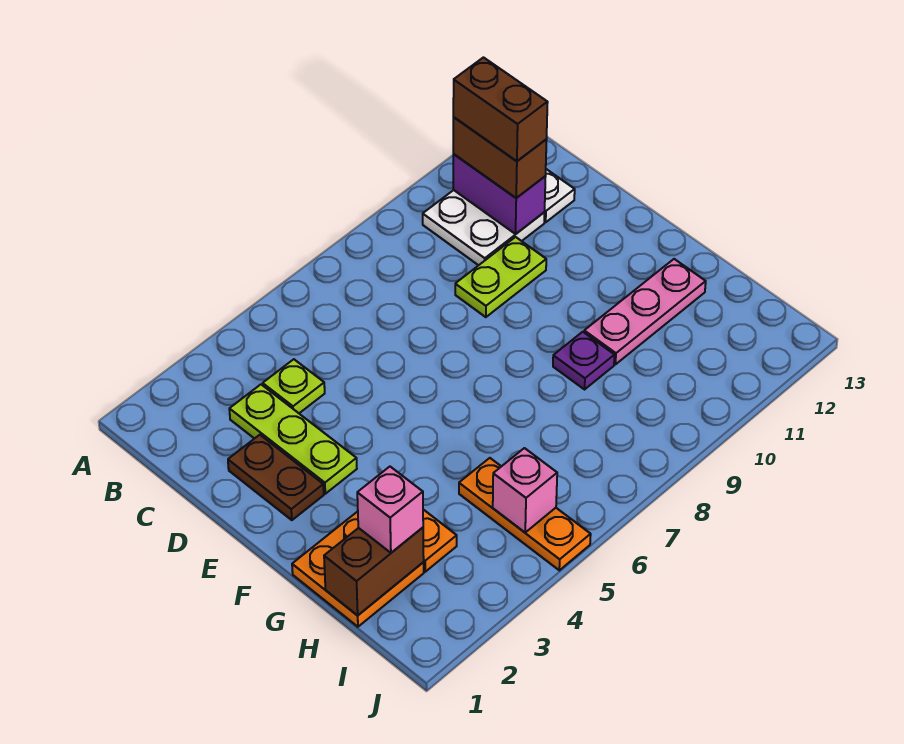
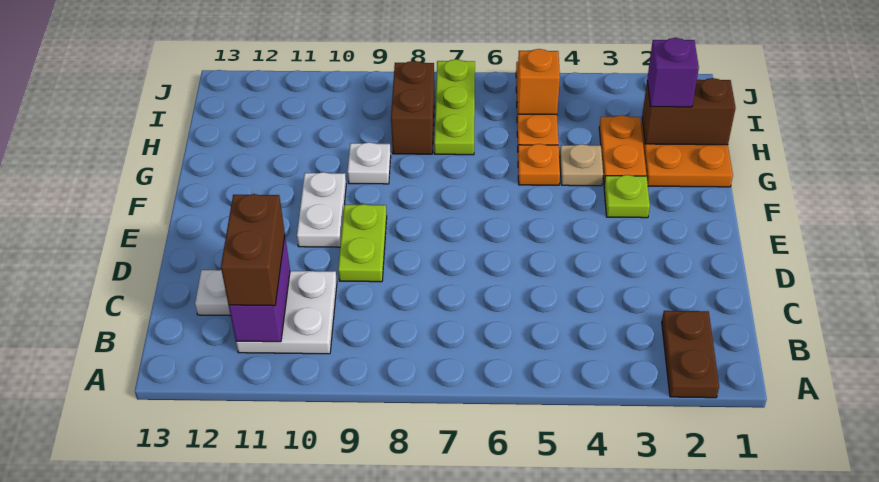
brown 1x2 brick [453,57,548,161] -> brown 1x2 brick moved to [391,61,434,154]
lime 1x3 plate [229,385,357,494] -> lime 1x3 plate moved to [434,59,475,155]
lime 1x1 plate [263,359,325,413] -> lime 1x1 plate moved to [604,175,650,218]
brown 1x2 plate [228,435,324,520] -> brown 1x2 plate moved to [662,311,719,398]
lime 1x2 plate [455,237,546,317] -> lime 1x2 plate turned to [338,204,387,282]
none -> white 1x2 plate [297,172,346,247]
none -> tan 1x1 plate [560,144,603,186]
none -> orange 1x1 plate [518,144,560,185]
purple 1x1 plate [553,332,615,389] -> white 1x1 plate [347,142,391,184]
pink 1x3 plate [584,259,706,364] -> none
pink 1x1 brick [357,467,423,553] -> purple 1x1 brick [647,38,699,107]
pink 1x1 brick [493,448,557,532] -> orange 1x1 brick [517,49,560,115]

